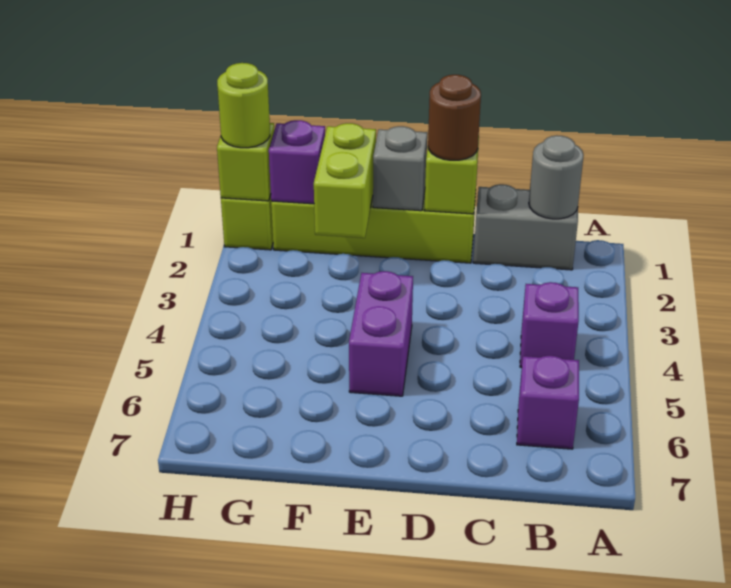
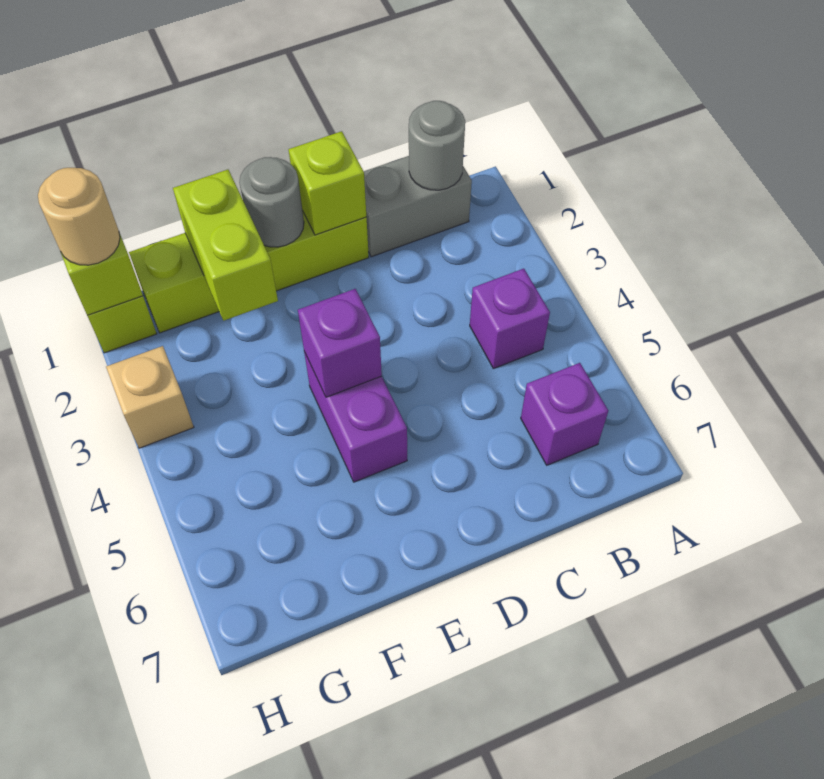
brown 1x1 round brick [428,75,481,160] -> none
grey 1x1 brick [373,126,427,211] -> grey 1x1 round brick [239,157,304,247]
purple 1x1 brick [269,120,325,204] -> purple 1x1 brick moved to [298,289,382,397]
lime 1x1 round brick [217,63,270,148] -> tan 1x1 round brick [38,168,120,265]
none -> tan 1x1 brick [106,346,194,448]

